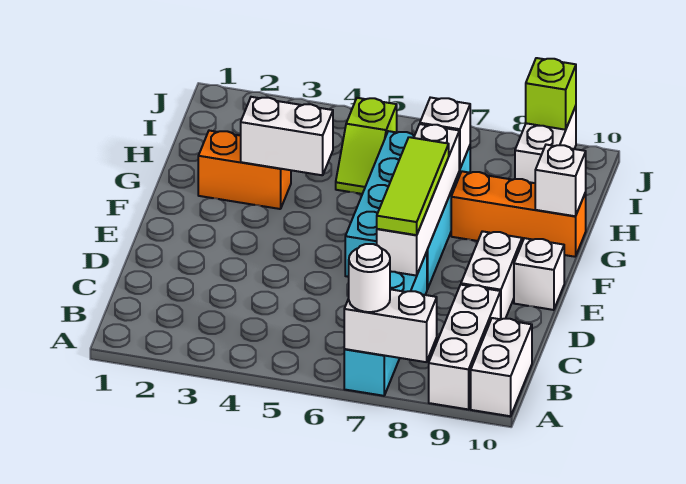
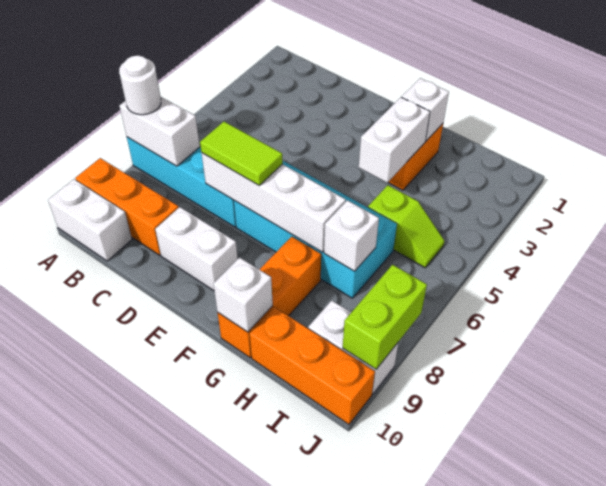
white 1x2 brick [344,289,437,362] -> white 1x2 brick turned to [120,96,200,166]
white 1x3 brick [429,285,501,409] -> orange 1x3 brick [75,158,179,255]
lime 1x3 tile [377,137,449,235] -> lime 1x2 tile [200,122,283,185]
white 1x1 brick [514,238,564,310] -> white 1x1 brick moved to [402,78,449,141]
lime 1x2 slope [336,98,397,194] -> lime 1x2 slope turned to [368,185,445,268]
none -> orange 1x3 brick [250,307,375,424]
lime 1x1 brick [526,58,576,130] -> lime 1x2 brick [343,265,427,369]

